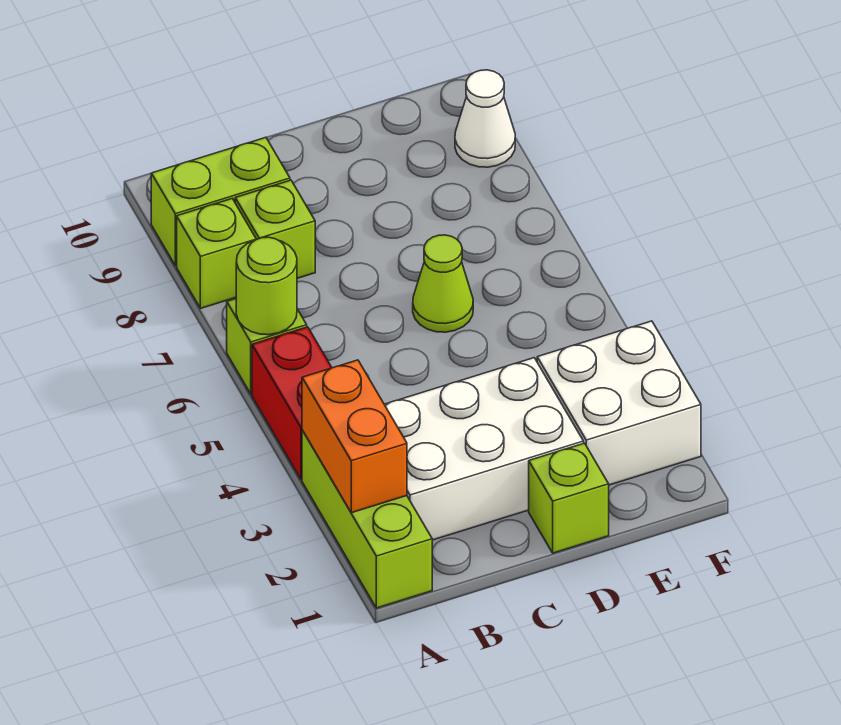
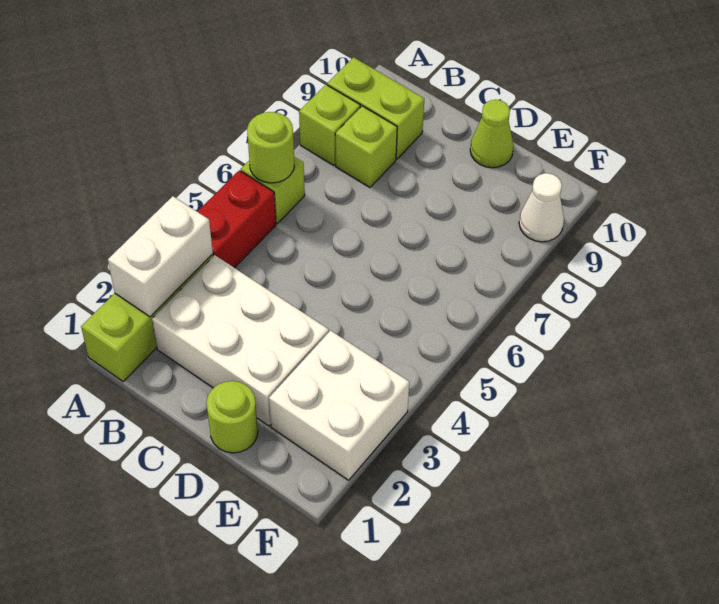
orange 1x2 brick [302,360,407,513] -> white 1x2 brick [108,196,213,317]
lime 1x1 brick [529,443,609,553] -> lime 1x1 round brick [206,381,258,453]
lime 1x1 cone [413,235,473,332] -> lime 1x1 cone moved to [470,100,514,168]

